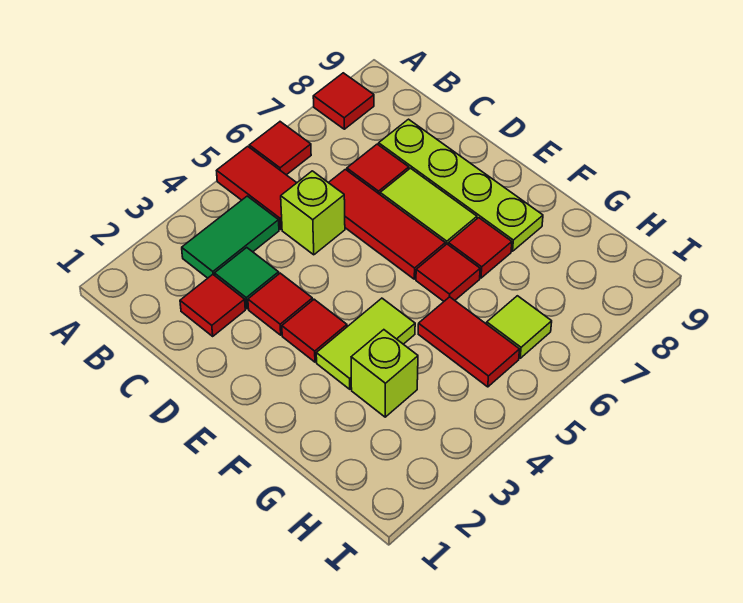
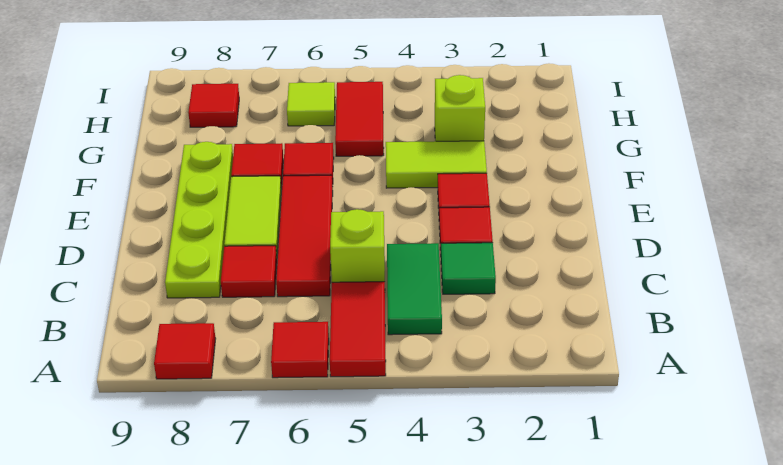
green 1x2 tile [182,196,279,278] -> green 1x2 tile turned to [387,243,442,335]
red 1x1 tile [180,275,245,336] -> red 1x1 tile moved to [188,84,239,127]

